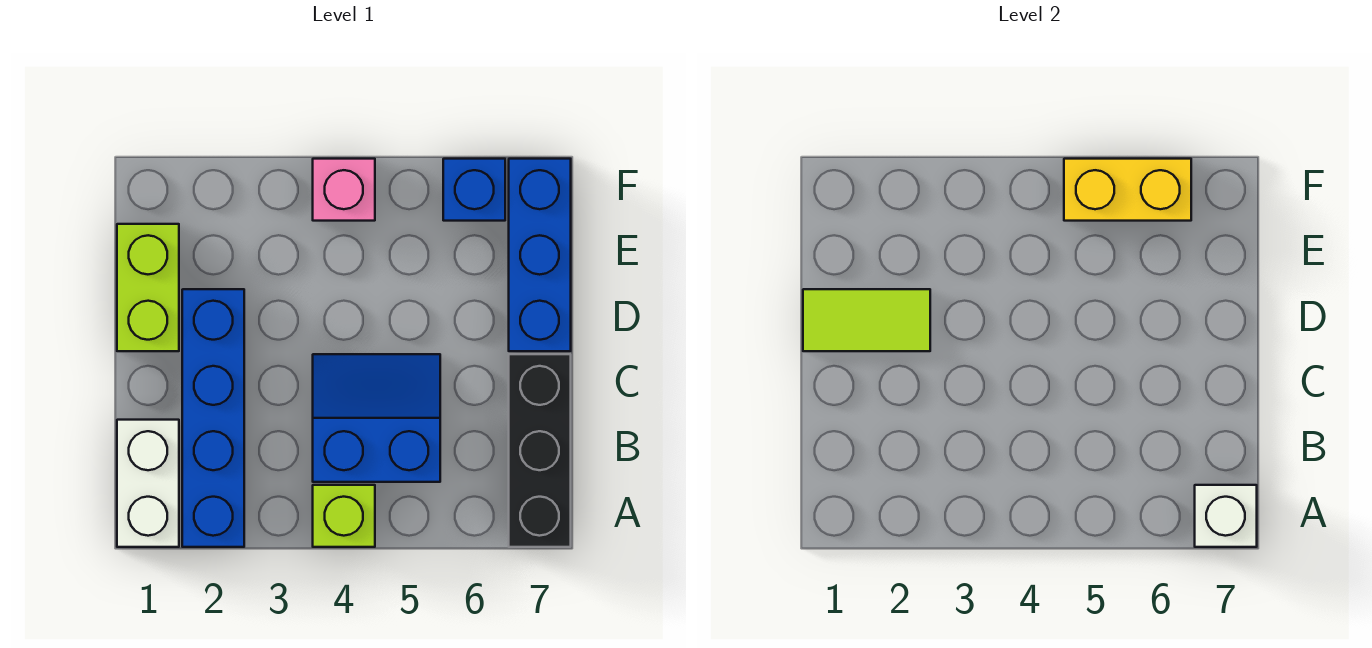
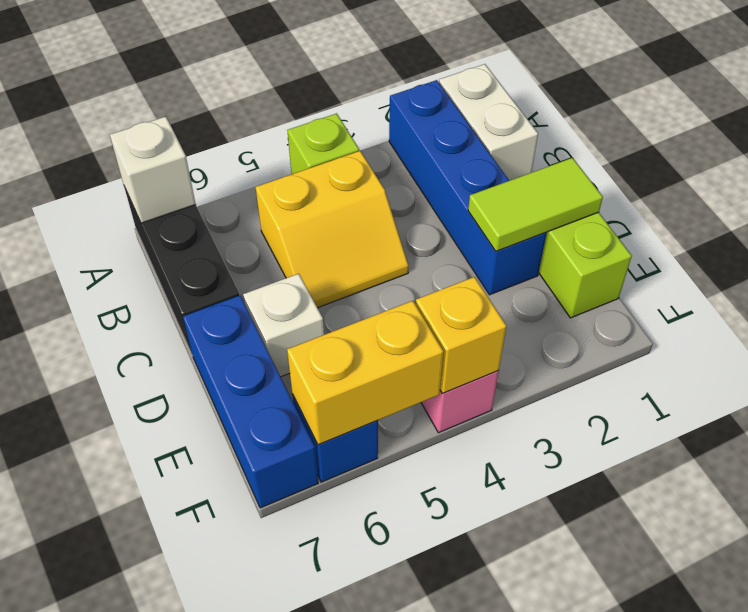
blue 2x2 slope [313,354,440,482] -> yellow 2x2 slope [256,151,409,308]
none -> white 1x1 brick [243,274,324,377]
none -> yellow 1x1 brick [416,277,507,394]

